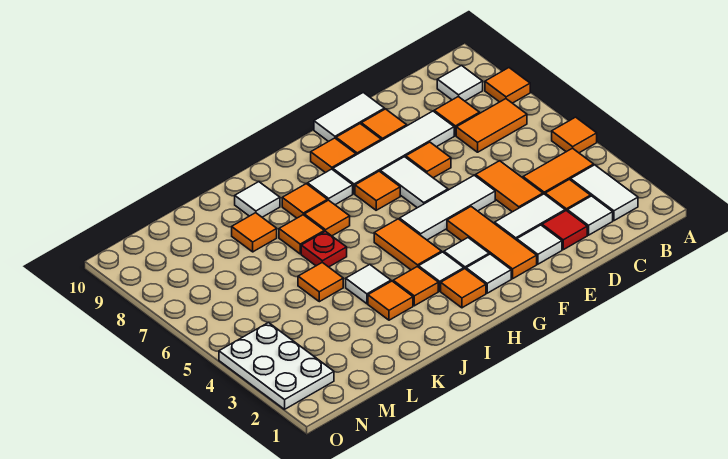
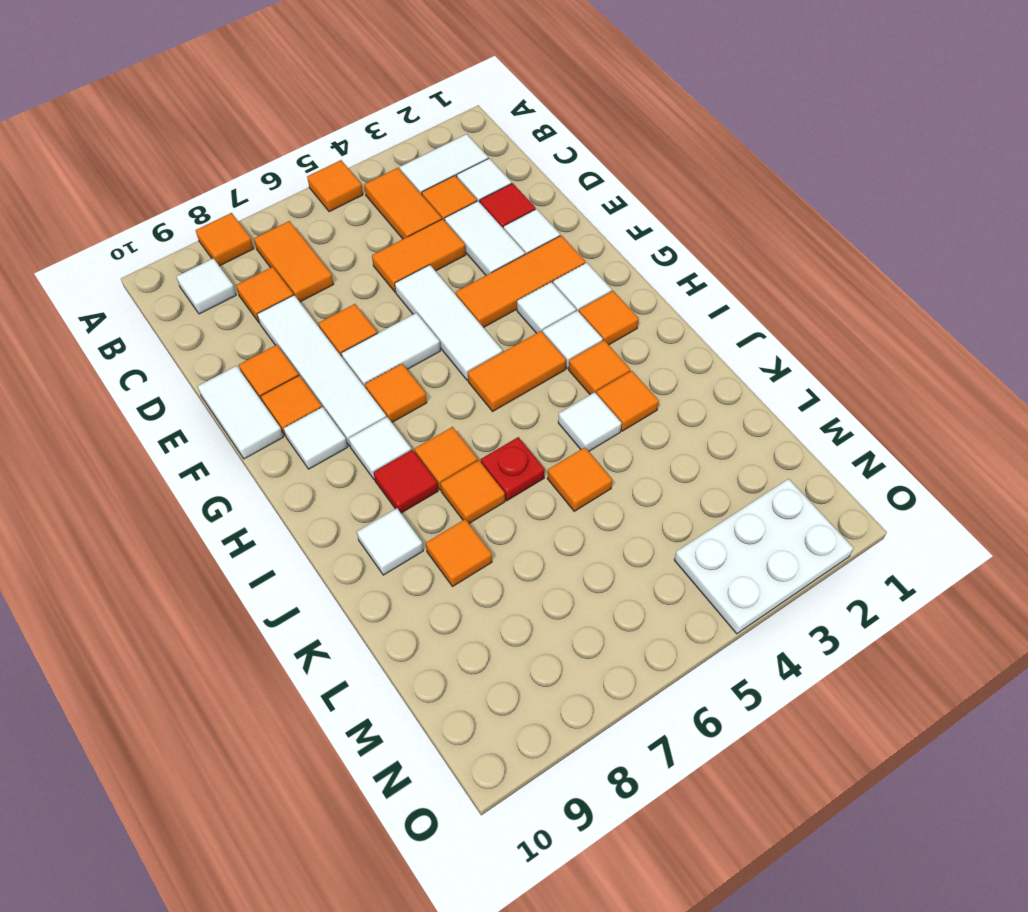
orange 1x1 tile [311,138,356,173] -> white 1x1 tile [284,407,347,469]
orange 1x1 tile [282,184,327,218] -> red 1x1 tile [374,450,438,513]

